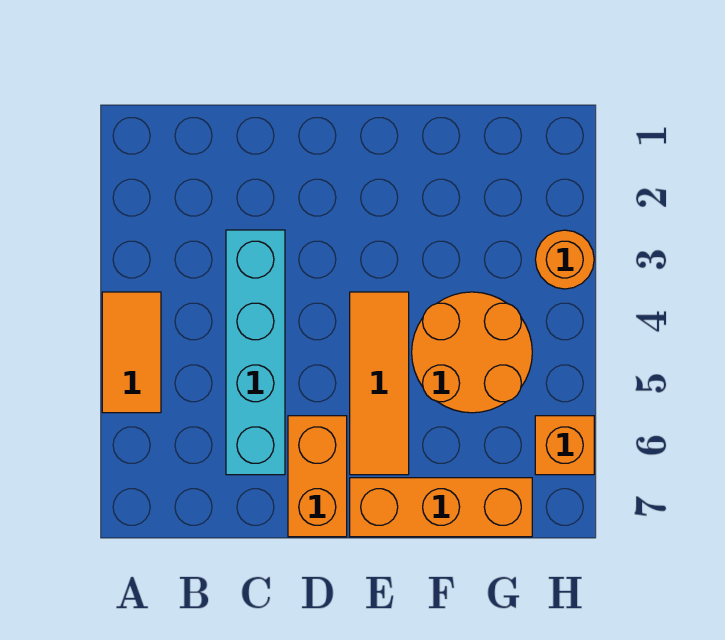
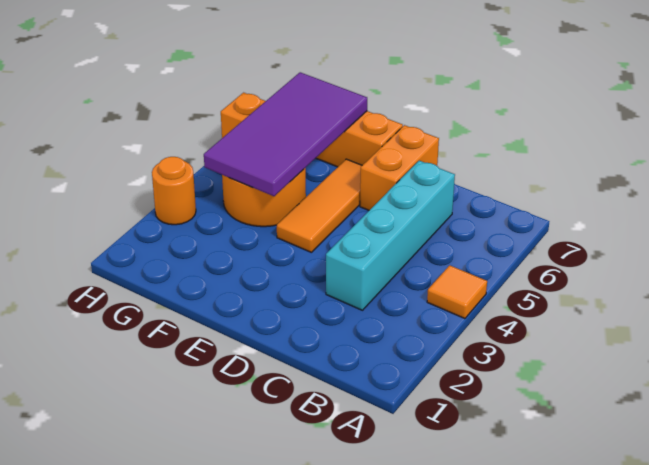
orange 1x2 tile [102,292,161,413] -> orange 1x1 tile [427,265,487,319]
none -> purple 2x4 tile [204,72,367,196]

